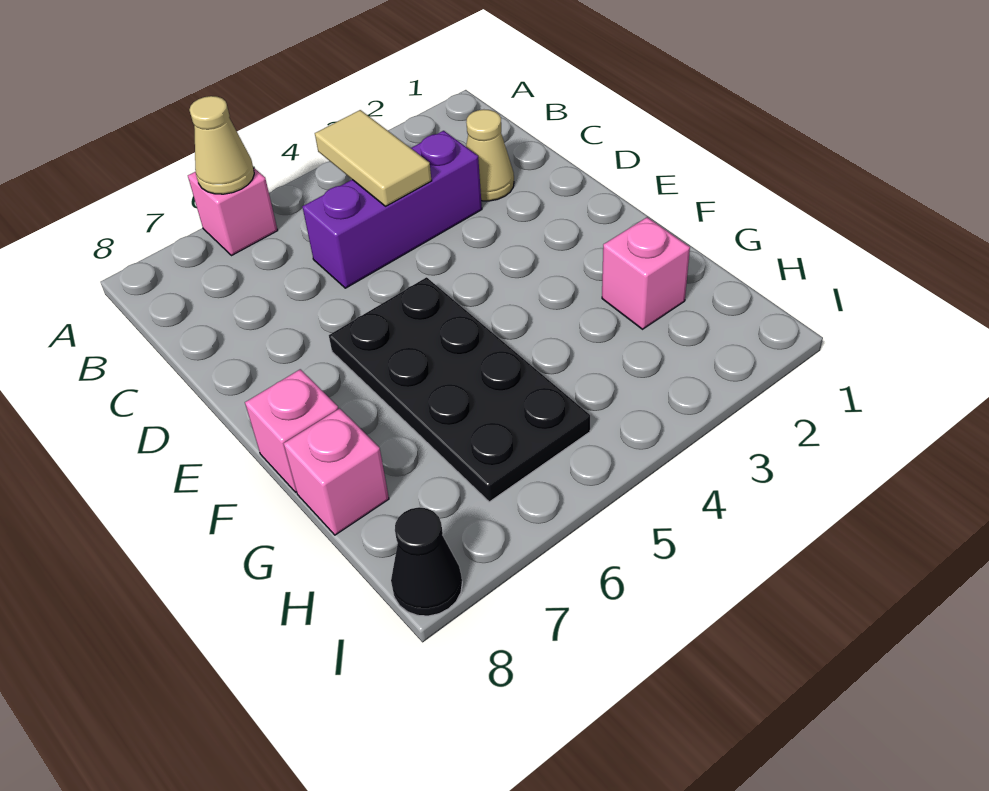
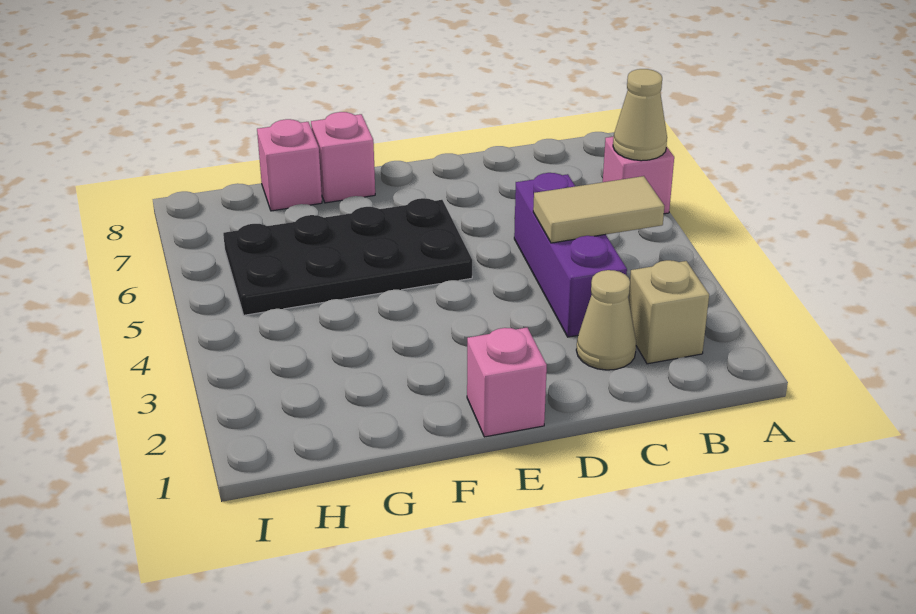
none -> tan 1x1 brick [629,260,709,364]
pink 1x1 brick [602,217,690,329] -> pink 1x1 brick moved to [467,328,547,437]
black 1x1 cone [391,507,462,616] -> none

